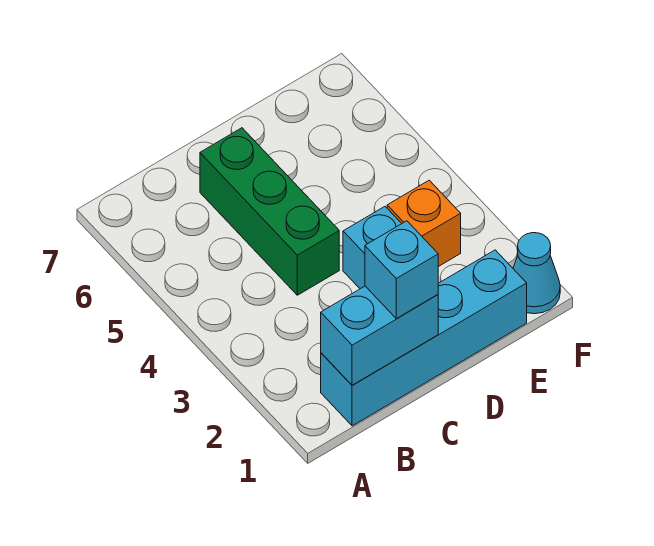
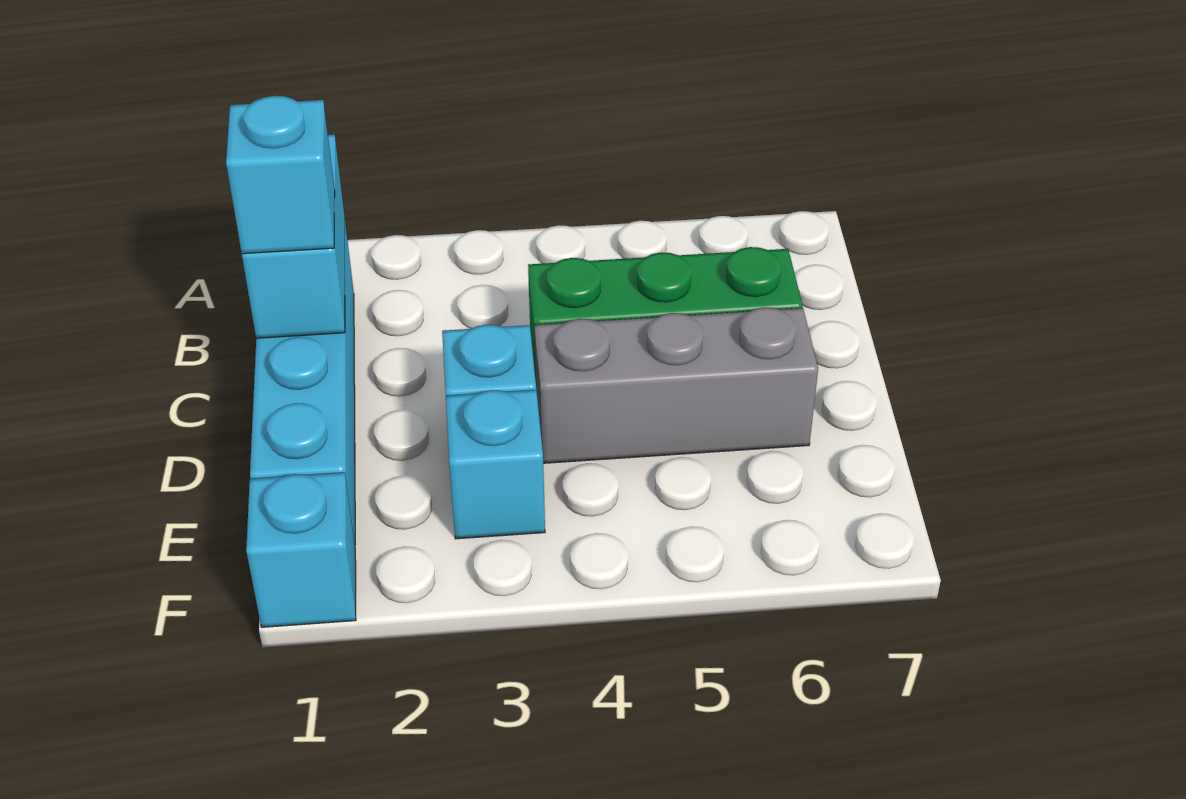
none -> grey 1x3 brick [534,307,818,463]
orange 1x1 brick [387,180,461,267] -> cyan 1x1 brick [446,390,545,539]
cyan 1x1 cone [513,233,560,314] -> cyan 1x1 brick [246,472,356,627]

